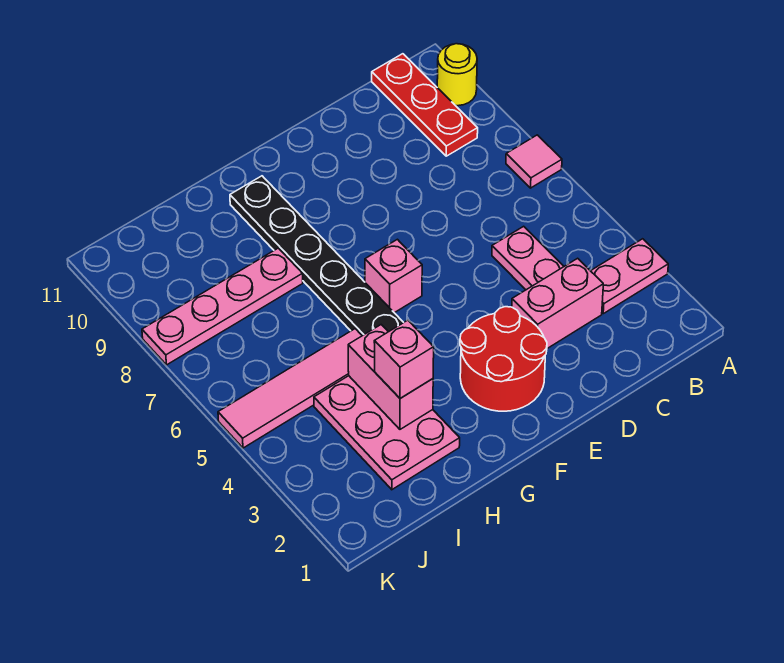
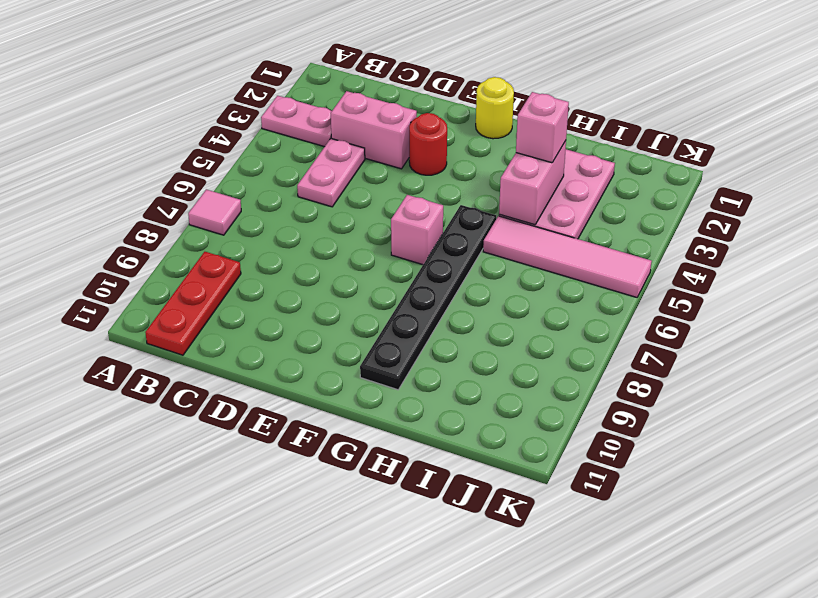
yellow 1x1 round brick [437,44,477,106] -> yellow 1x1 round brick moved to [476,77,514,139]
red 2x2 round brick [460,307,547,411] -> red 1x1 round brick [409,113,447,175]
pink 1x4 plate [142,248,303,365] -> none

